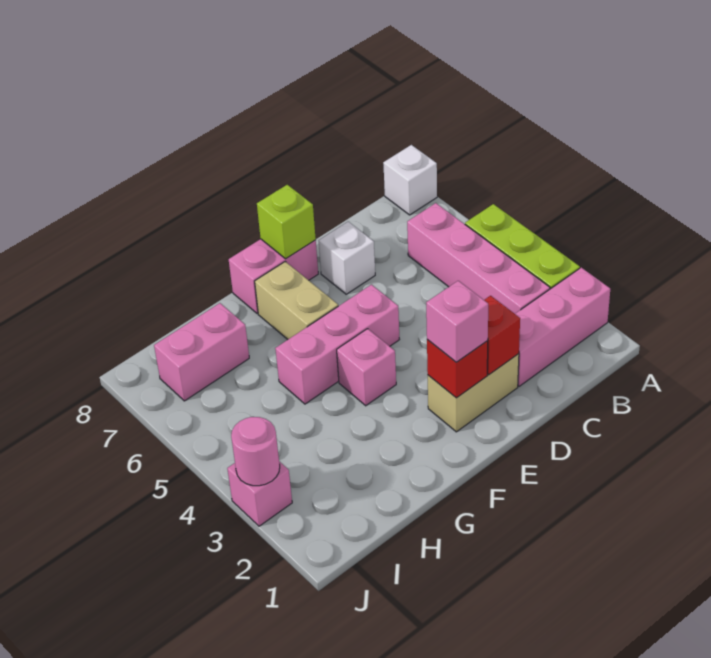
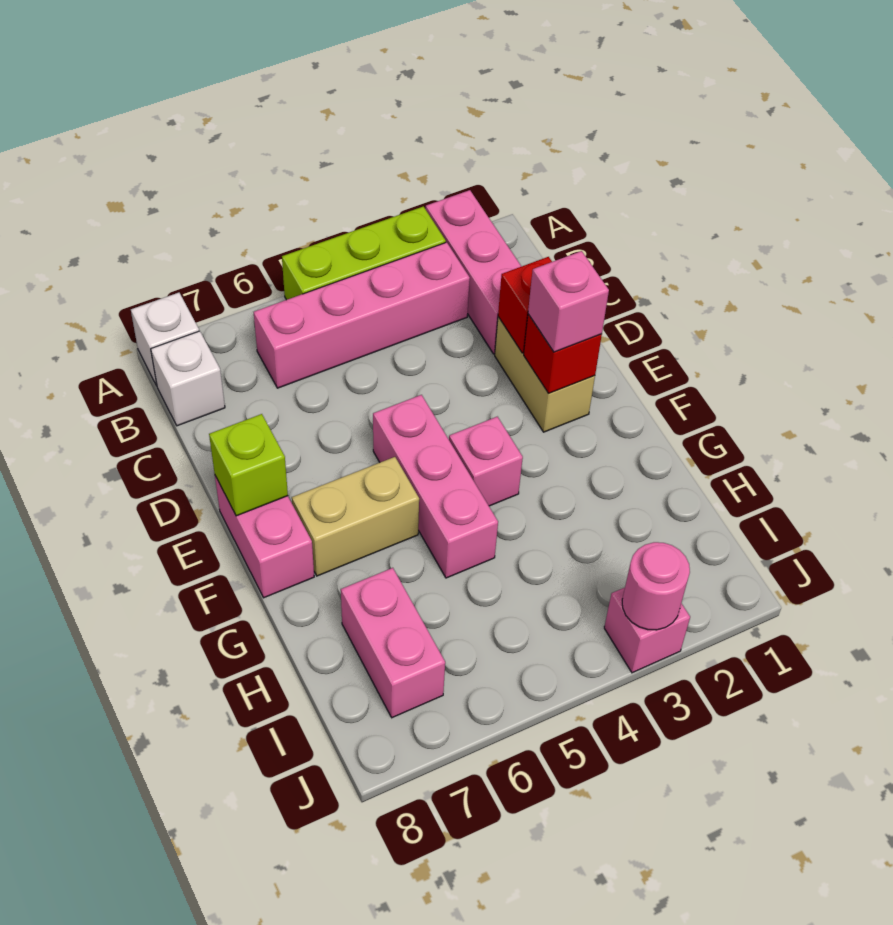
white 1x1 brick [318,222,375,294] -> white 1x1 brick moved to [151,331,225,426]

